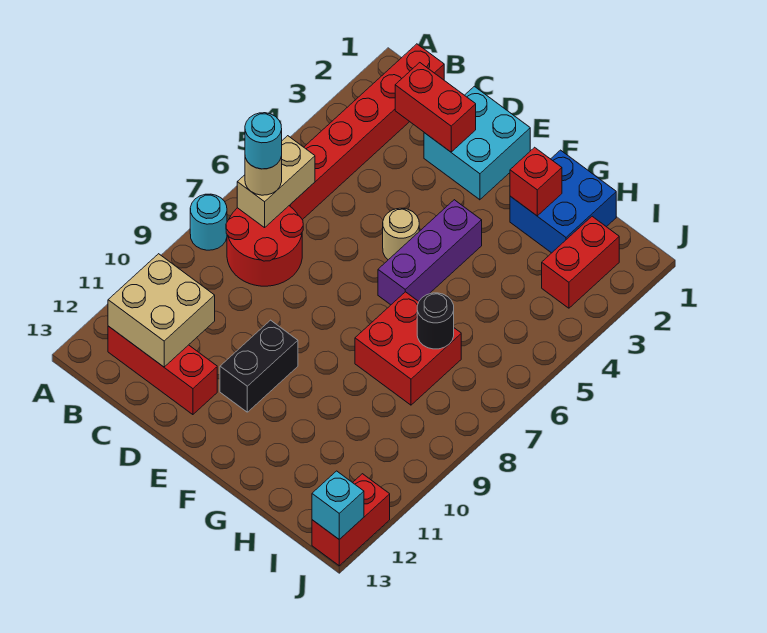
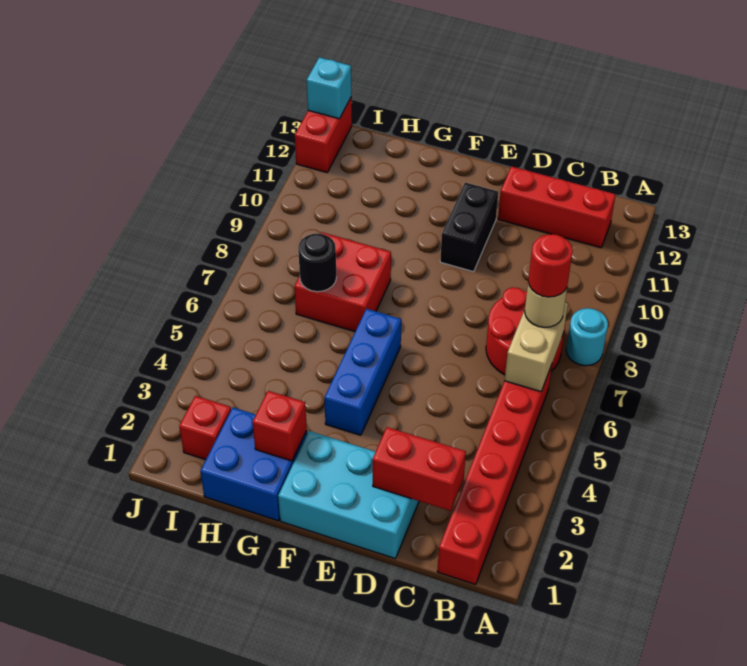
cyan 1x1 round brick [245,113,282,169] -> red 1x1 round brick [528,234,573,297]
tan 2x2 brick [108,254,215,367] -> none
cyan 2x2 brick [424,86,530,200] -> cyan 2x3 brick [278,431,419,559]
tan 1x1 round brick [383,208,419,260] -> none
purple 1x3 brick [378,200,482,305] -> blue 1x3 brick [324,309,401,435]
red 1x2 brick [542,216,619,308] -> red 1x1 brick [179,396,231,460]

